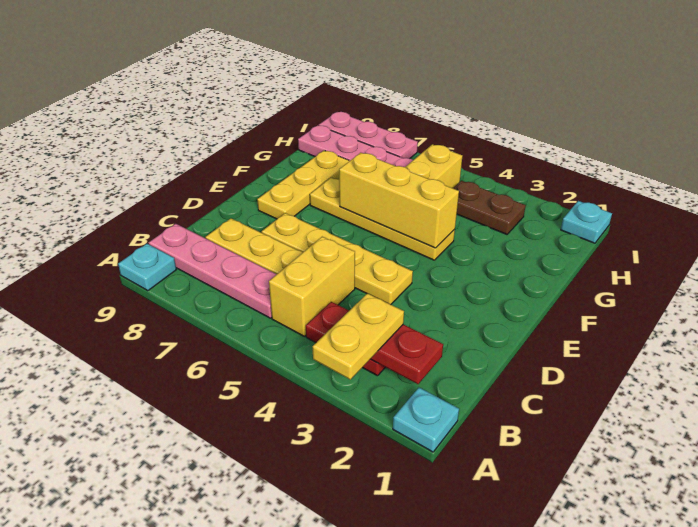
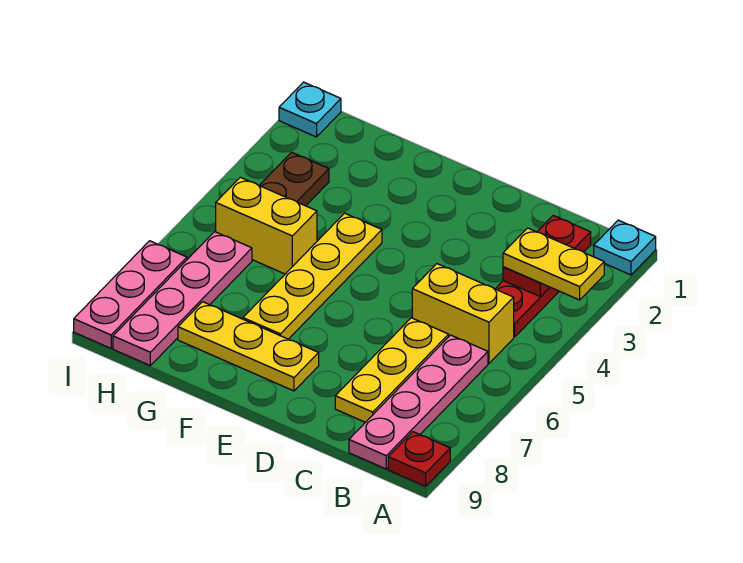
cyan 1x1 plate [118,244,176,291] -> red 1x1 plate [388,432,450,486]
yellow 1x4 plate [262,213,413,304] -> none
yellow 1x3 brick [339,153,459,248] -> none

